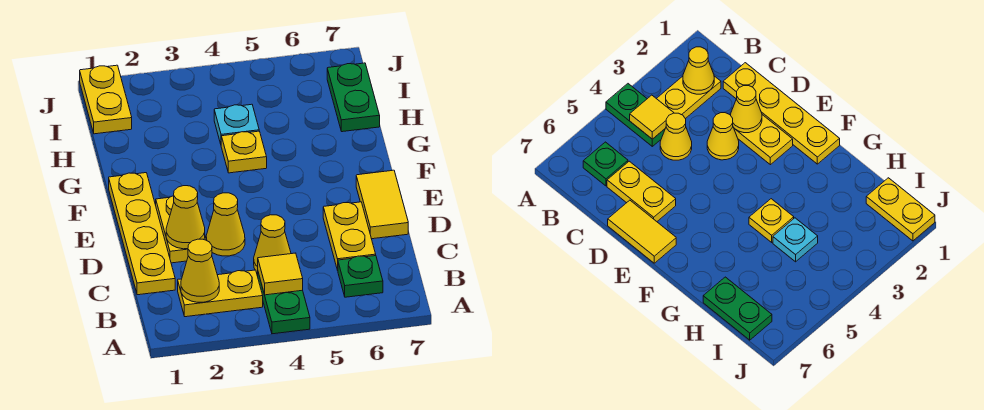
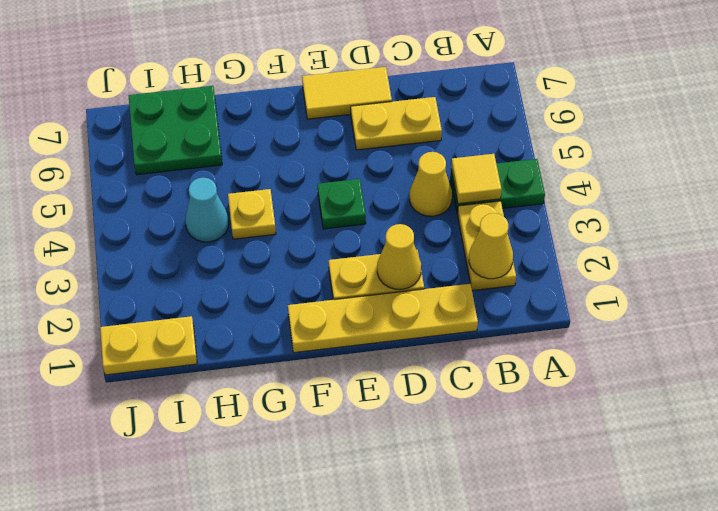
green 1x1 plate [338,256,383,297] -> green 1x1 plate moved to [318,179,366,229]
yellow 1x1 cone [206,193,245,256] -> none
cyan 1x1 plate [214,104,259,144] -> cyan 1x1 cone [185,178,229,242]
green 1x2 plate [327,63,380,132] -> green 2x2 plate [129,86,222,175]

